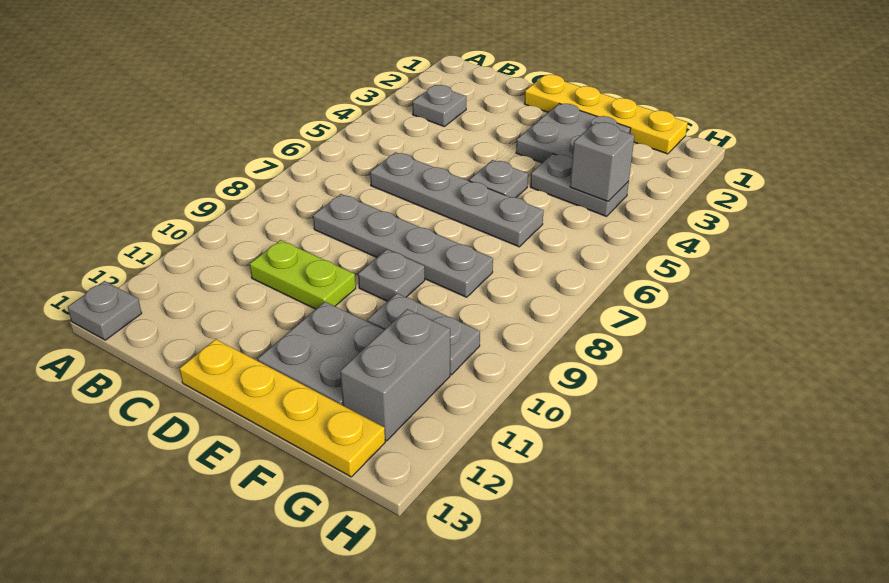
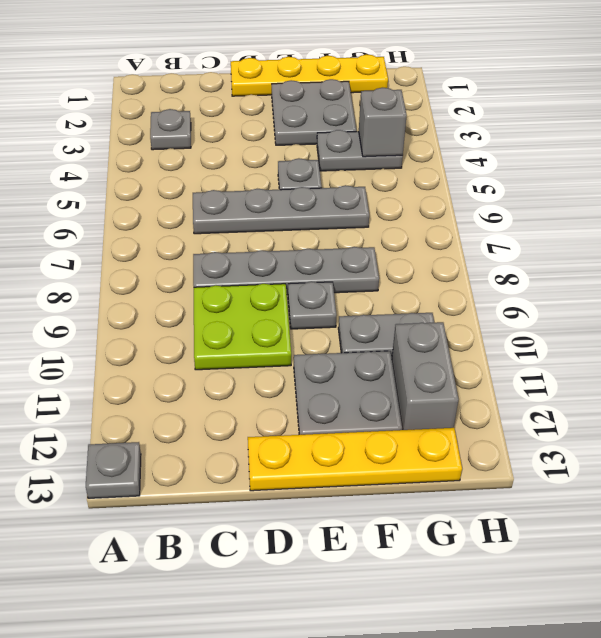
lime 1x2 plate [250,240,356,309] -> lime 2x2 plate [194,284,291,370]

